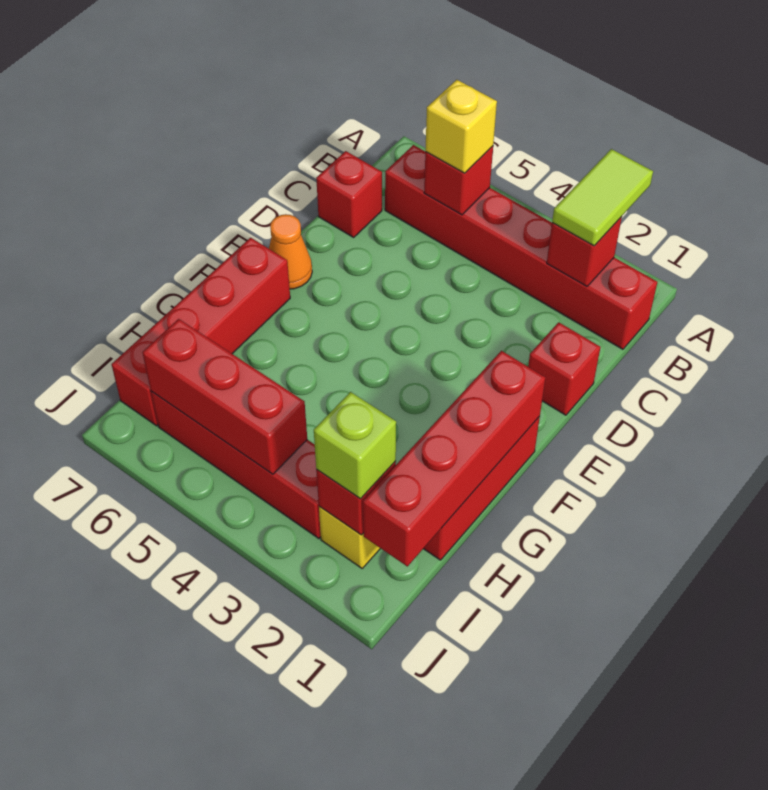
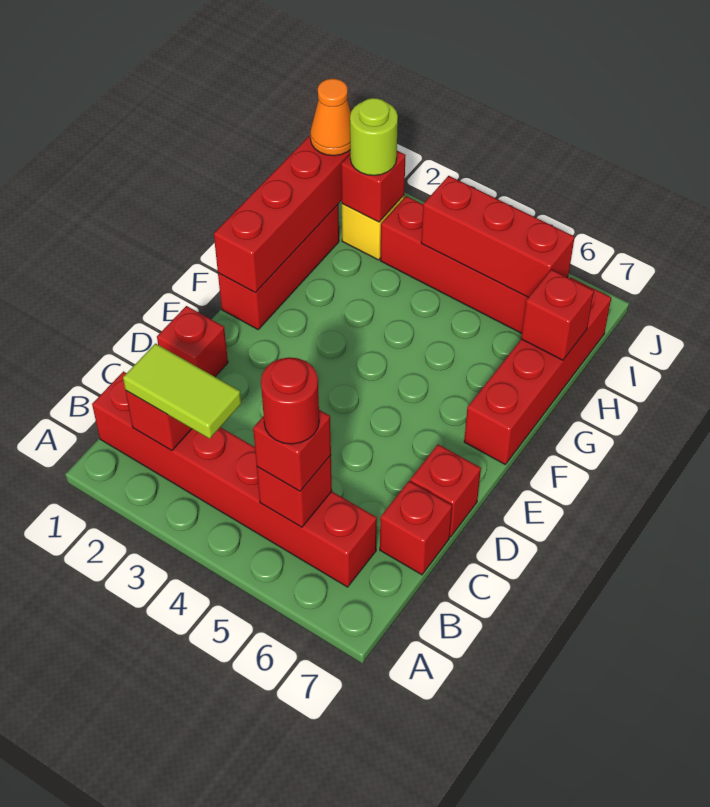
lime 1x2 tile [552,149,653,246] -> lime 1x2 tile turned to [123,344,241,439]
yellow 1x1 brick [425,80,497,173] -> red 1x1 brick [253,410,331,491]
none -> red 1x1 round brick [261,357,319,444]
none -> red 1x1 brick [410,444,481,537]
orange 1x1 cone [269,214,312,289] -> orange 1x1 cone moved to [310,79,351,156]
none -> red 1x1 brick [521,269,594,360]
lime 1x1 brick [314,392,396,499] -> lime 1x1 round brick [350,98,398,175]

